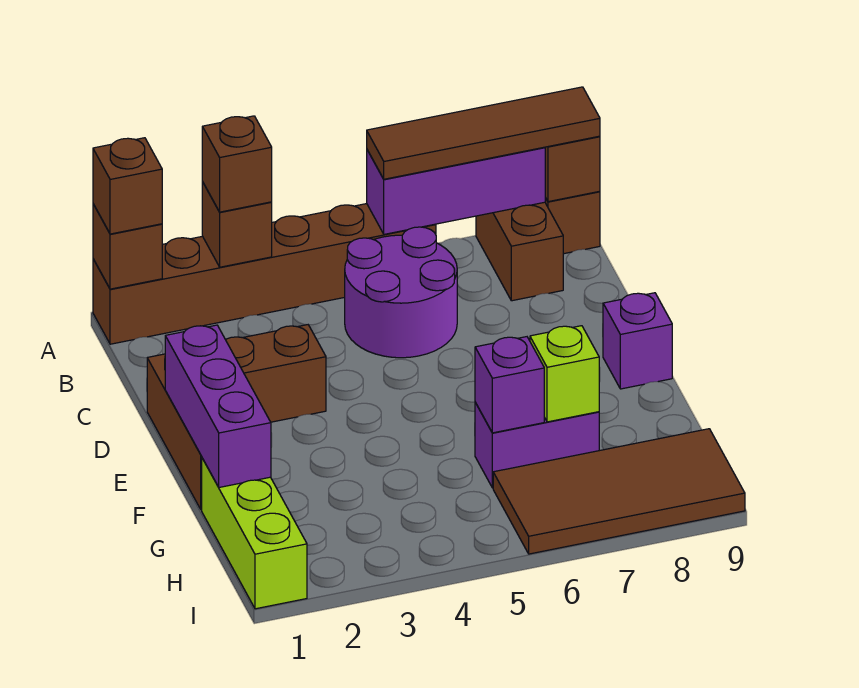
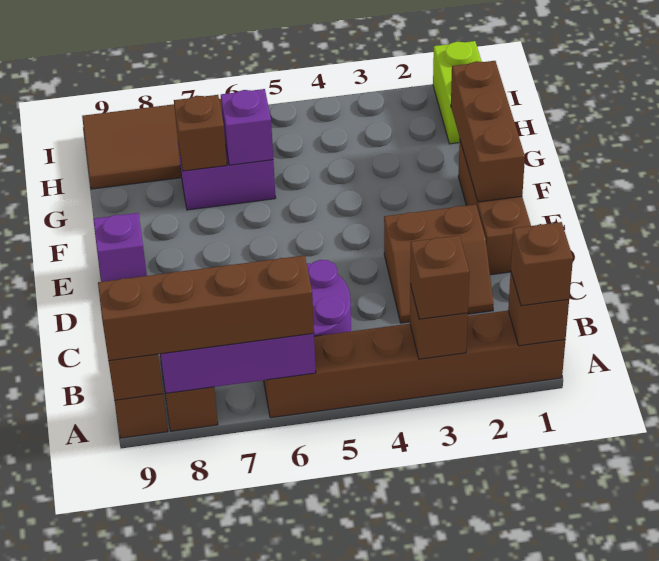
brown 1x4 tile [367,87,600,179] -> brown 1x4 brick [98,255,314,361]
purple 1x3 brick [165,325,271,487] -> brown 1x3 brick [451,61,525,202]
lime 1x3 brick [202,458,307,609] -> lime 1x2 brick [433,41,482,144]
lime 1x1 brick [530,326,599,422] -> brown 1x1 brick [174,95,227,171]

